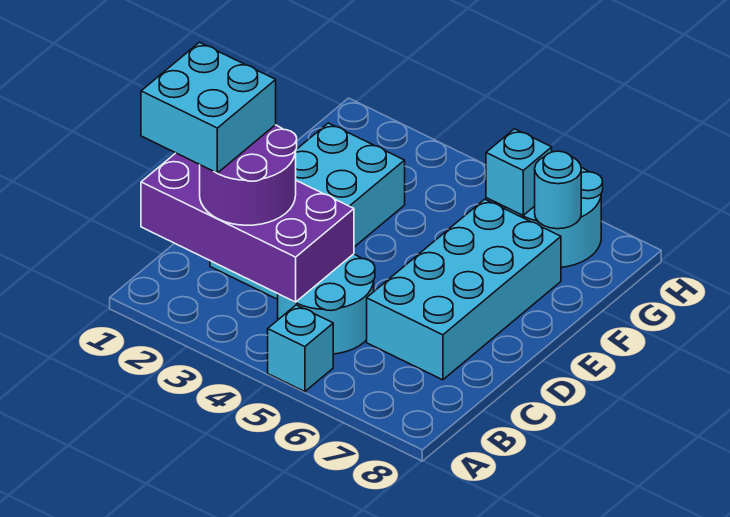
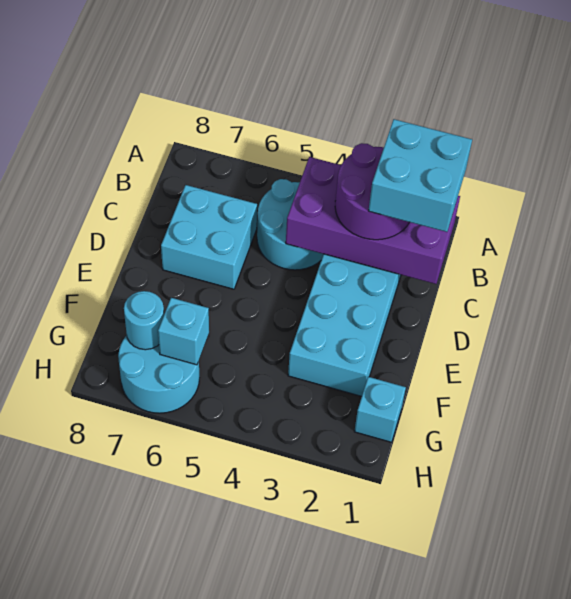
cyan 1x1 brick [268,305,333,392] -> cyan 1x1 brick moved to [354,377,406,442]
cyan 2x4 brick [367,199,561,380] -> cyan 2x2 brick [161,185,257,289]

